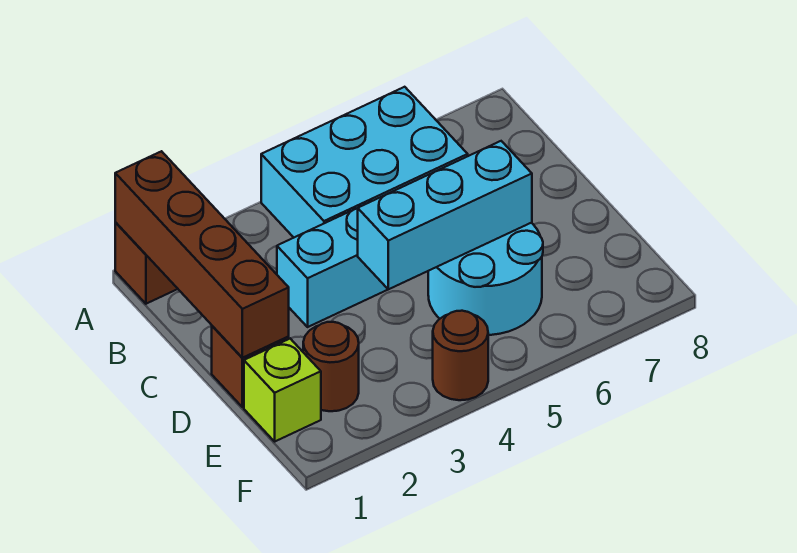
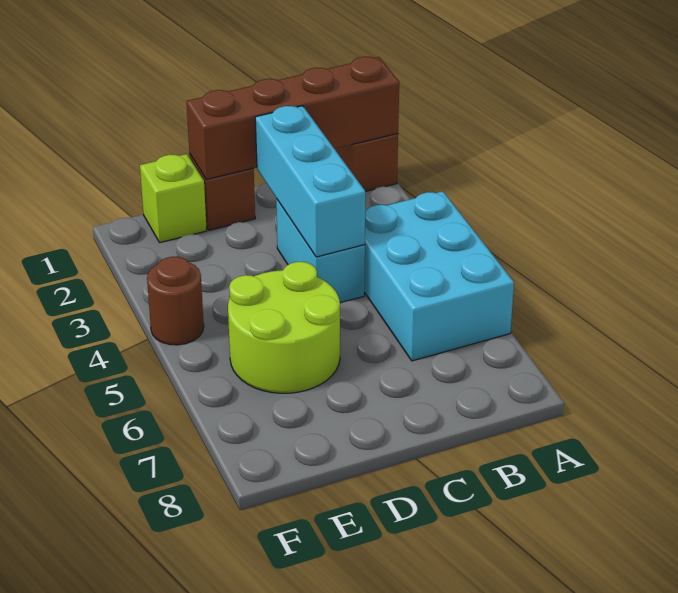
cyan 1x3 brick [358,141,532,289] -> cyan 1x3 brick moved to [255,106,365,257]
cyan 2x2 round brick [428,223,543,335] -> lime 2x2 round brick [228,262,340,393]
brown 1x1 round brick [303,322,359,411] -> none

